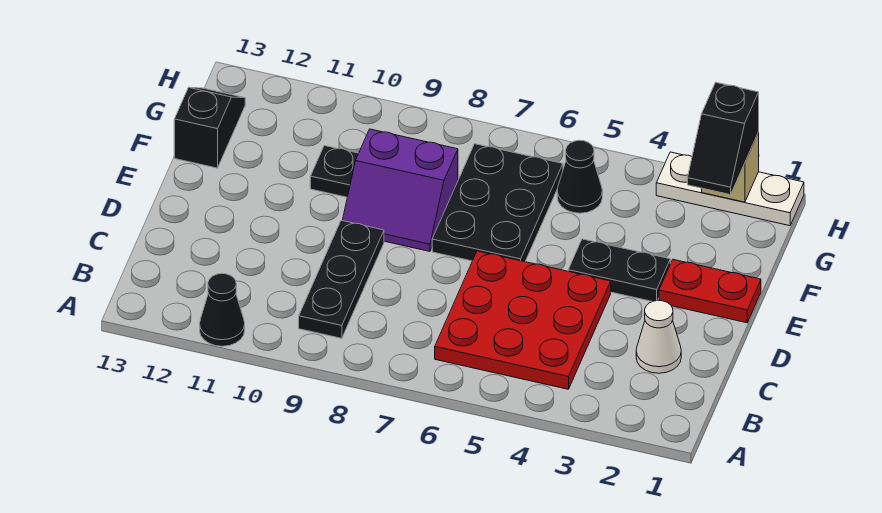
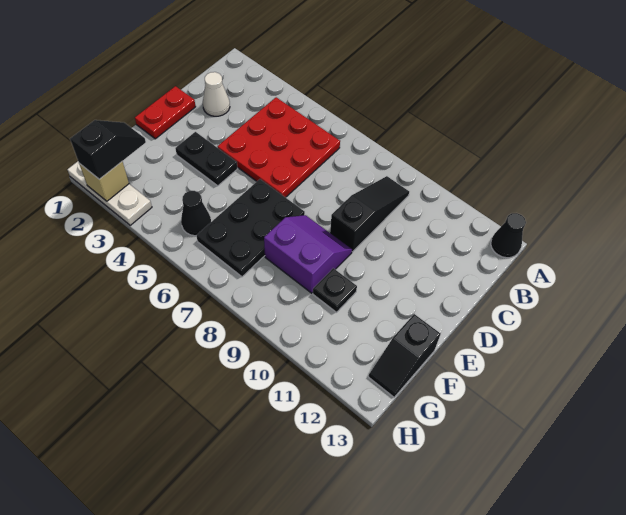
black 1x1 cone [200,273,245,346] -> black 1x1 cone moved to [491,213,526,258]
black 1x3 plate [299,220,384,338] -> black 1x3 slope [330,176,409,252]
red 1x2 plate [659,260,761,323] -> red 1x2 plate turned to [135,86,196,139]

